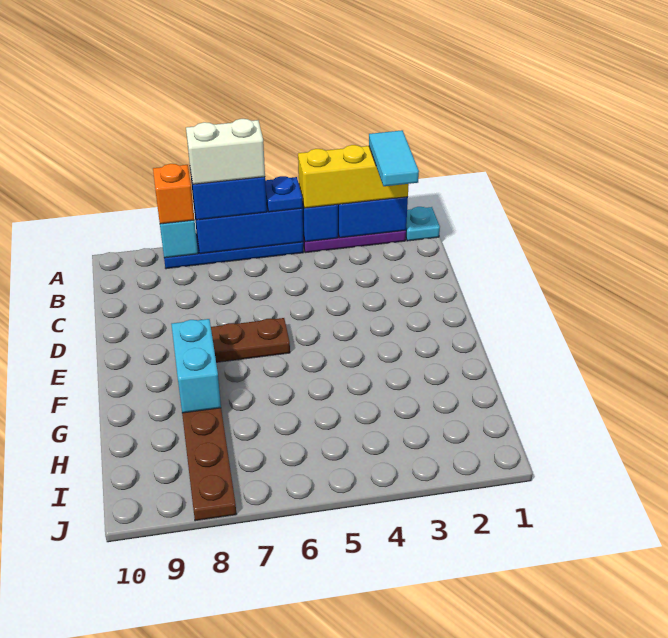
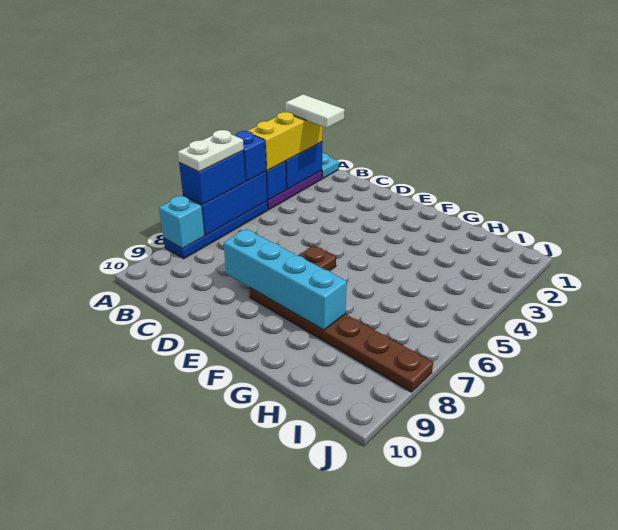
cyan 1x2 tile [369,130,419,186] -> white 1x2 tile [285,94,345,128]
blue 1x1 plate [265,176,302,212] -> blue 1x1 brick [236,131,266,181]
white 1x2 brick [186,119,265,184] -> white 1x2 plate [178,130,244,172]
orange 1x1 brick [153,164,194,224] -> none
cyan 1x2 brick [171,319,221,413] -> cyan 1x4 brick [224,229,347,330]

